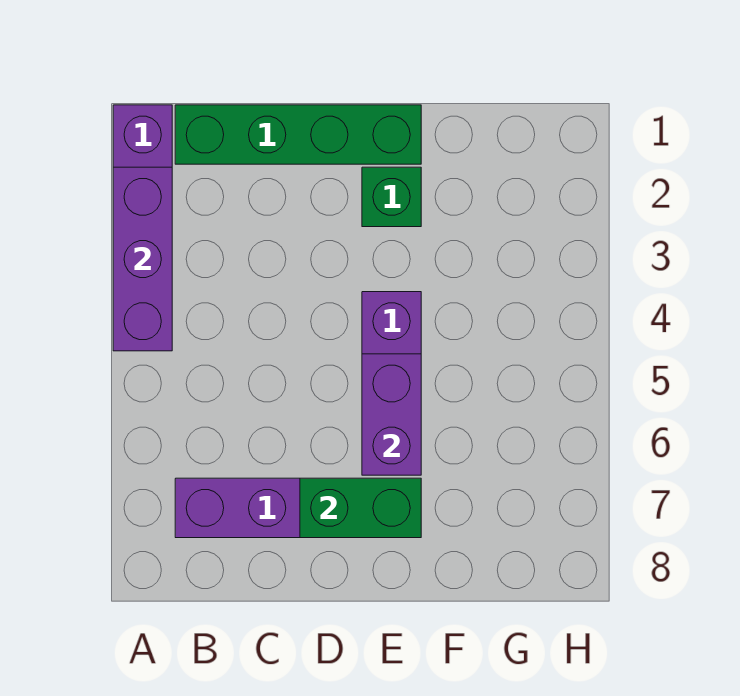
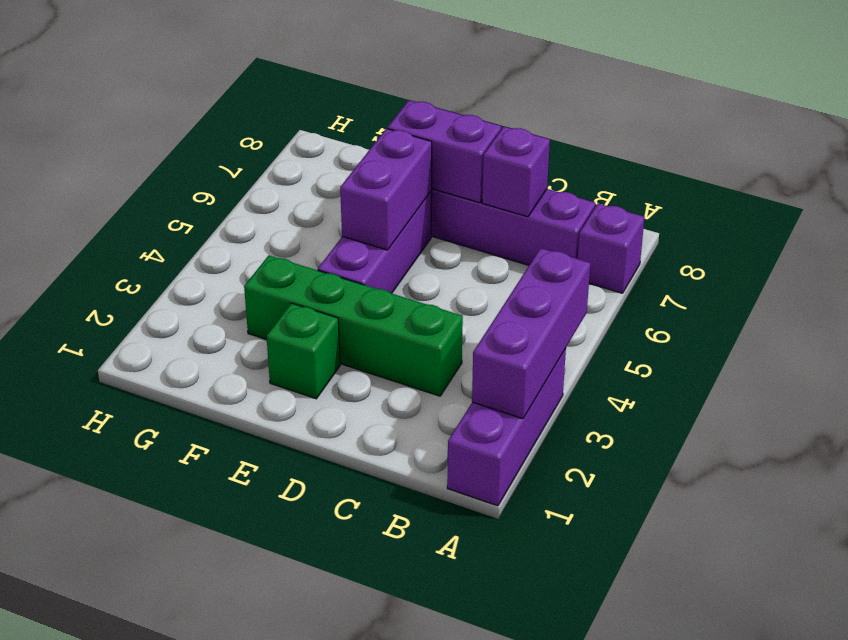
none -> purple 1x1 brick [578,203,645,293]
green 1x4 brick [175,105,421,164] -> green 1x4 brick moved to [244,255,463,396]
none -> purple 1x1 brick [482,127,550,217]
green 1x2 brick [300,478,421,538] -> purple 1x2 brick [387,100,501,203]

